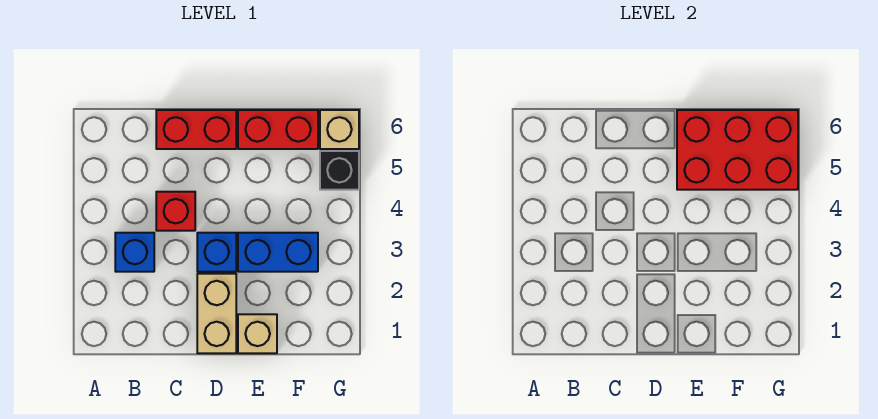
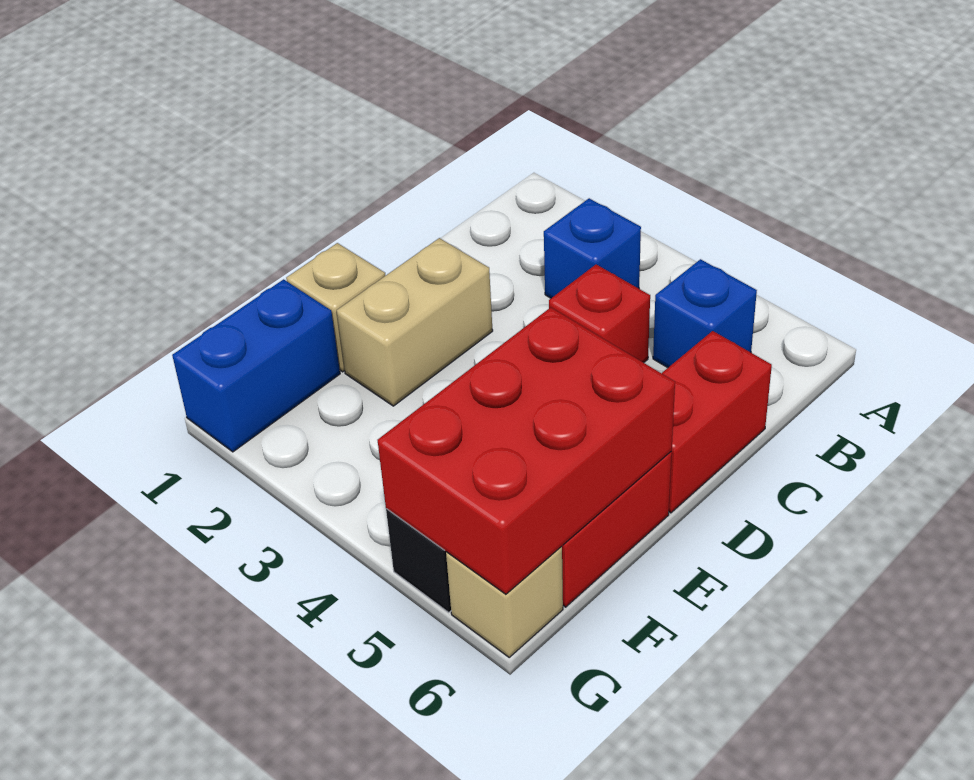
tan 1x2 brick [197,274,236,353] -> tan 1x2 brick turned to [337,238,493,406]
blue 1x1 brick [197,233,236,272] -> blue 1x1 brick moved to [653,259,757,368]
blue 1x2 brick [238,233,318,272] -> blue 1x2 brick moved to [172,279,340,452]

